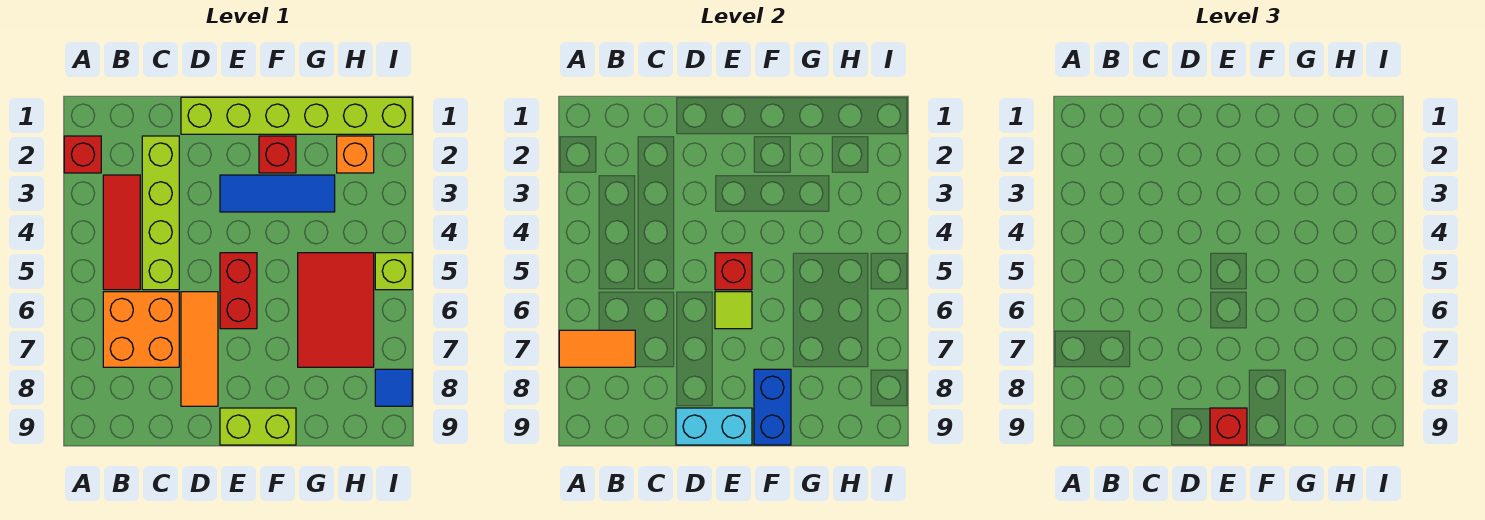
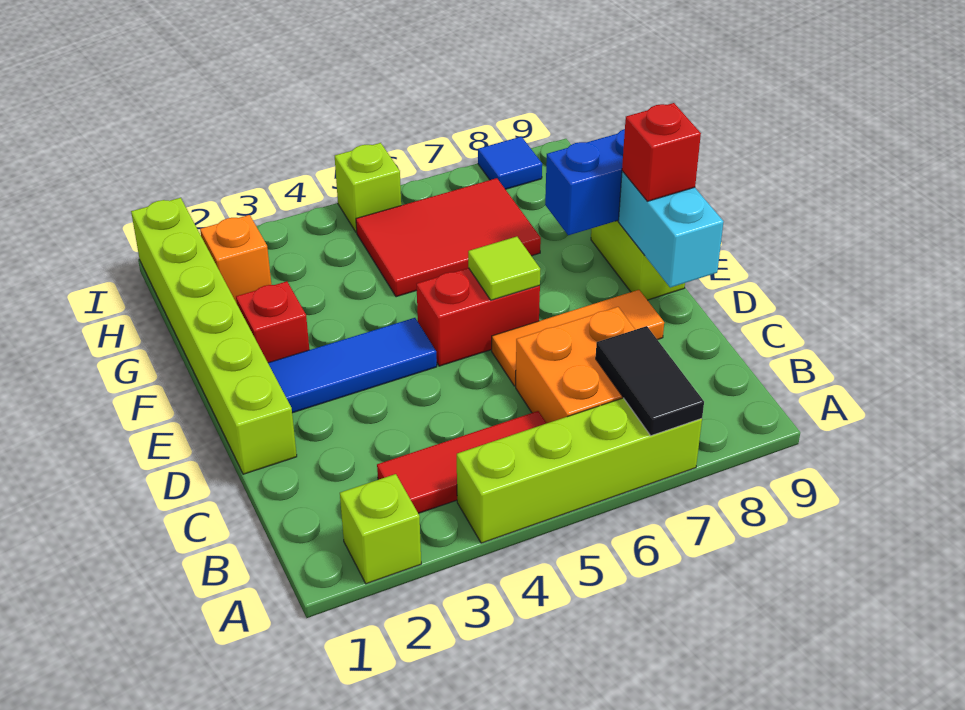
red 1x1 brick [64,136,101,173] -> lime 1x1 brick [340,474,421,584]
orange 1x2 tile [559,330,635,367] -> black 1x2 tile [596,326,704,436]
lime 1x4 brick [142,136,179,290] -> lime 1x4 brick moved to [457,398,702,543]
blue 1x3 tile [220,175,335,212] -> blue 1x3 tile turned to [268,318,437,413]
red 1x1 brick [715,253,752,290] -> none

